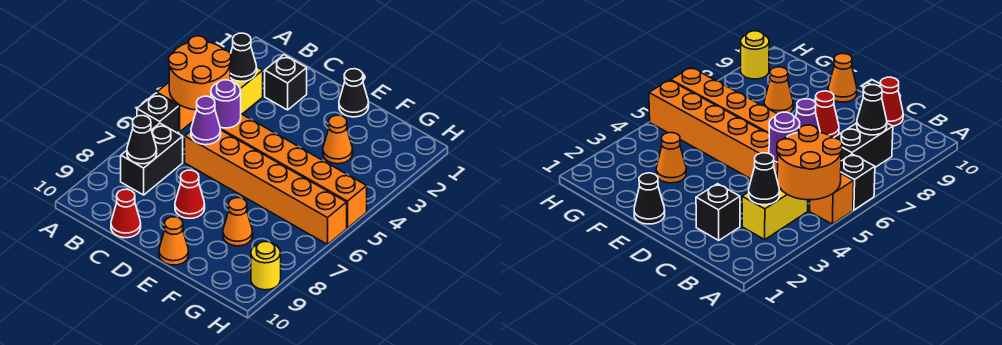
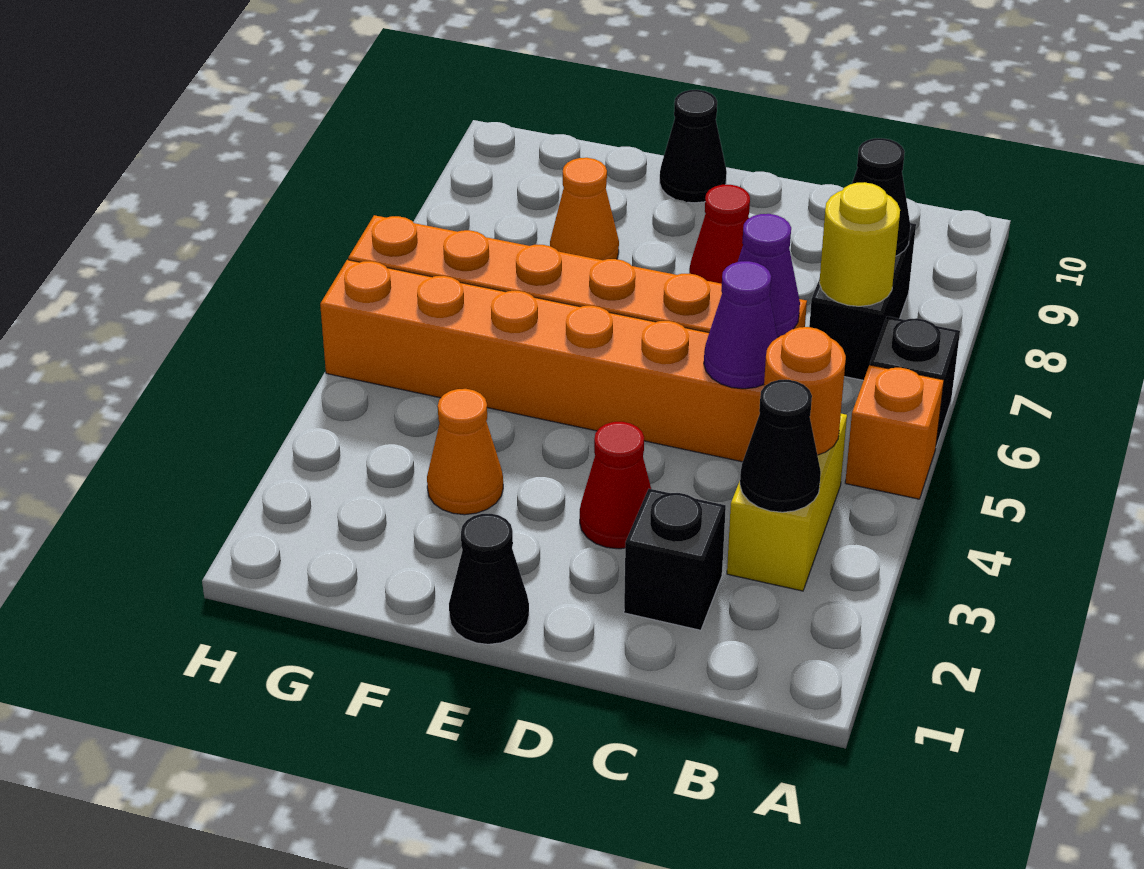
orange 2x2 round brick [169,36,231,110] -> orange 1x1 round brick [764,327,846,455]
purple 1x1 round brick [211,80,241,128] -> purple 1x1 cone [704,261,778,389]
red 1x1 cone [111,189,141,238] -> red 1x1 cone moved to [580,422,651,549]
orange 1x1 cone [159,217,189,265] -> black 1x1 cone [660,90,727,203]
yellow 1x1 round brick [251,242,281,290] -> yellow 1x1 round brick moved to [819,182,900,306]

